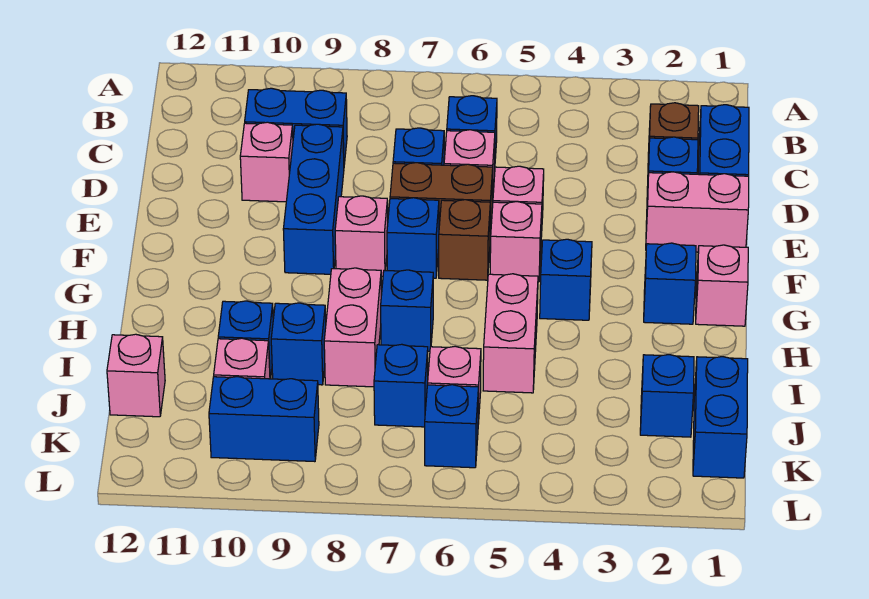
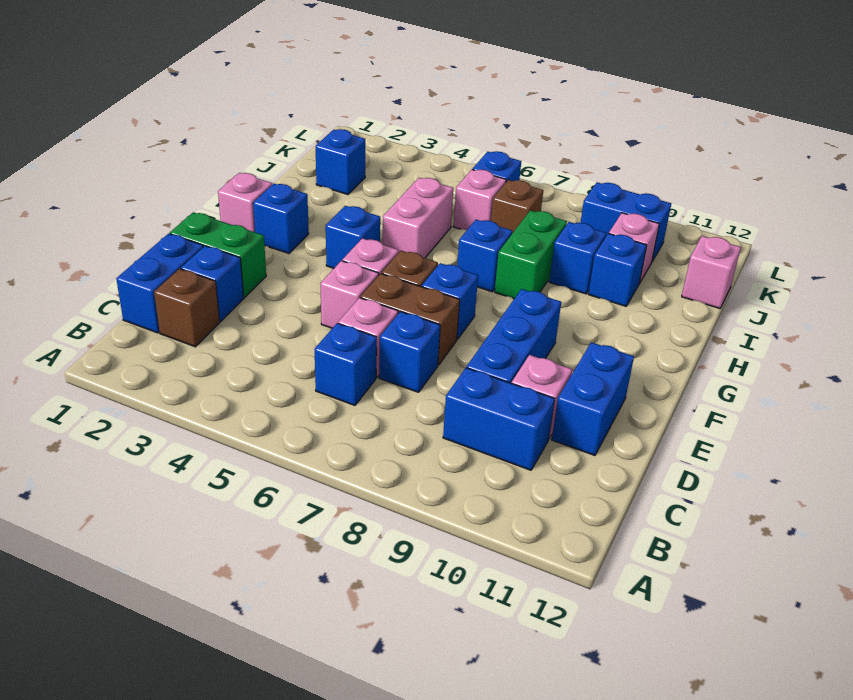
pink 1x2 brick [646,172,749,252] -> green 1x2 brick [170,212,266,298]
pink 1x1 brick [335,196,388,276] -> none
pink 1x2 brick [324,268,381,387] -> green 1x2 brick [495,210,567,299]
blue 1x2 brick [693,357,748,478] -> blue 1x2 brick moved to [552,342,634,455]
blue 1x1 brick [374,344,428,427] -> brown 1x1 brick [491,180,543,233]

